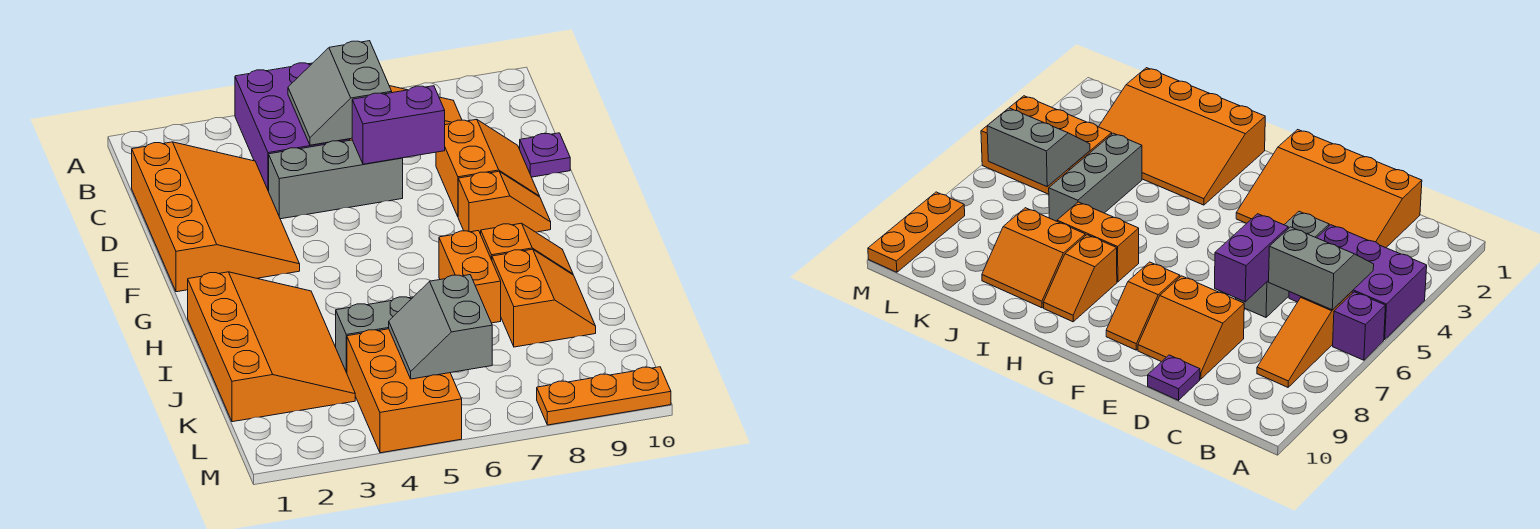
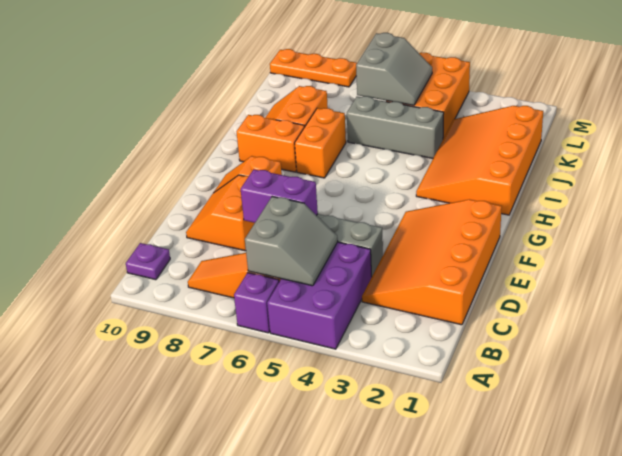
purple 1x1 plate [520,133,570,177] -> purple 1x1 plate moved to [126,243,170,280]
orange 1x2 slope [481,223,573,275] -> orange 1x2 brick [236,115,305,172]

